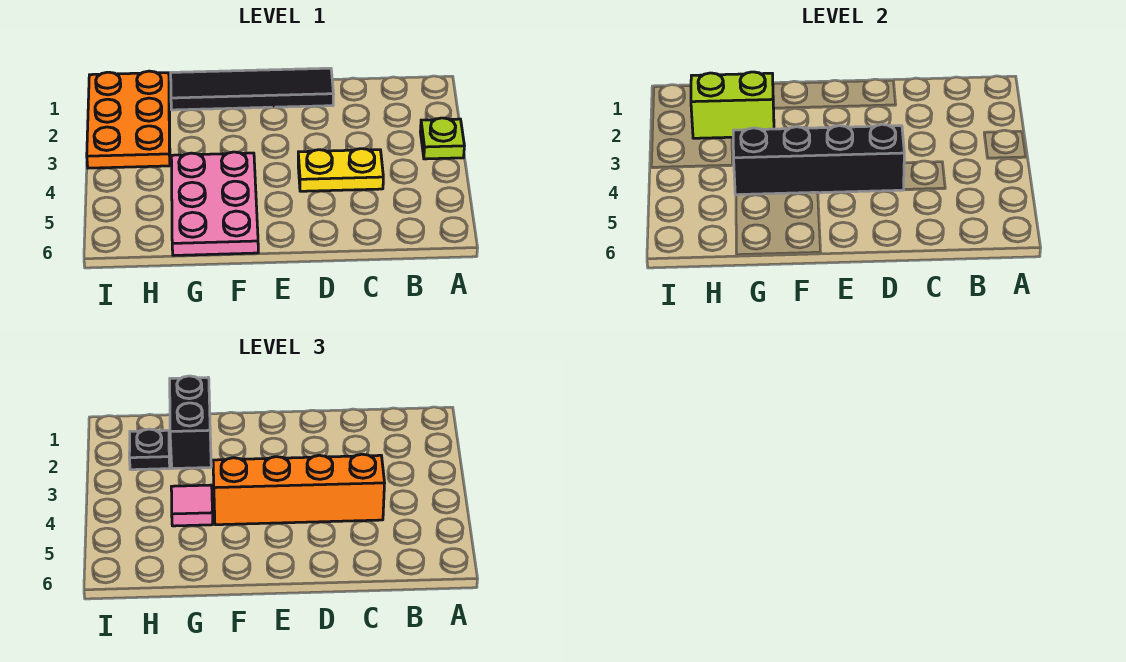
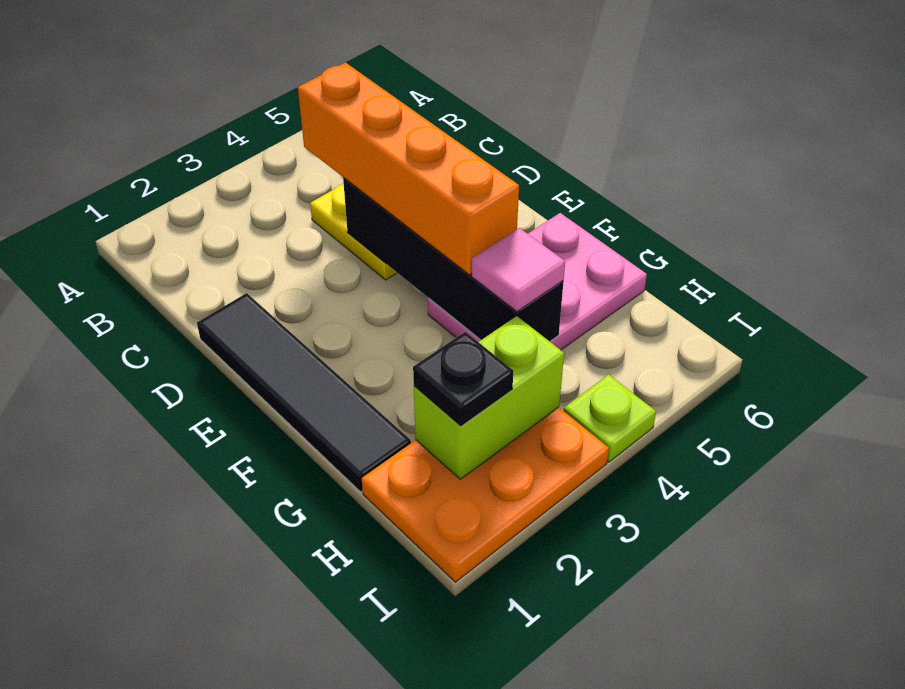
lime 1x1 plate [420,118,464,159] -> lime 1x1 plate moved to [563,375,656,462]
black 1x2 brick [170,376,211,469] -> none
lime 1x2 brick [691,72,774,138] -> lime 1x2 brick turned to [414,316,564,479]

